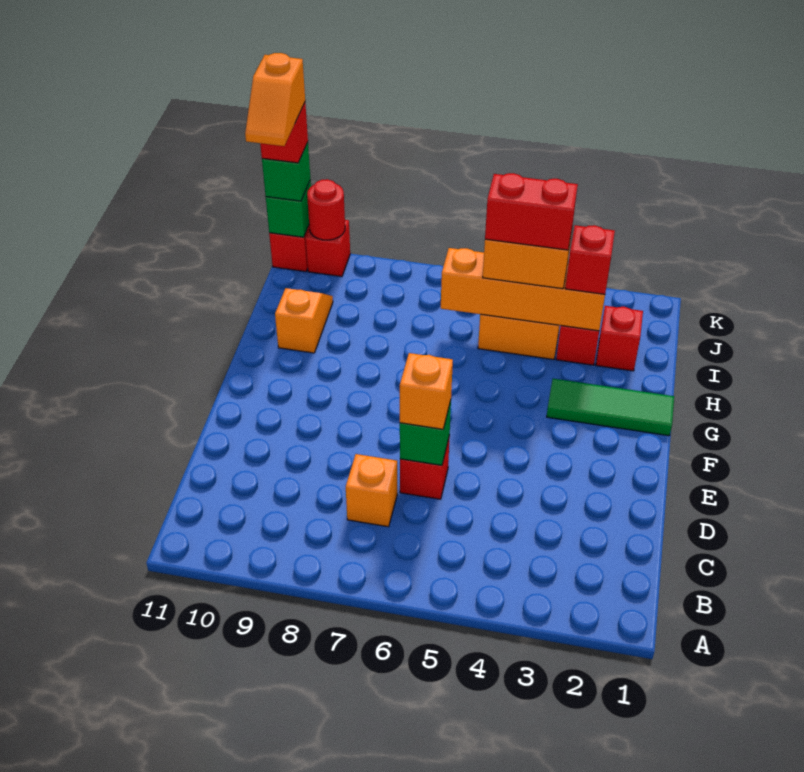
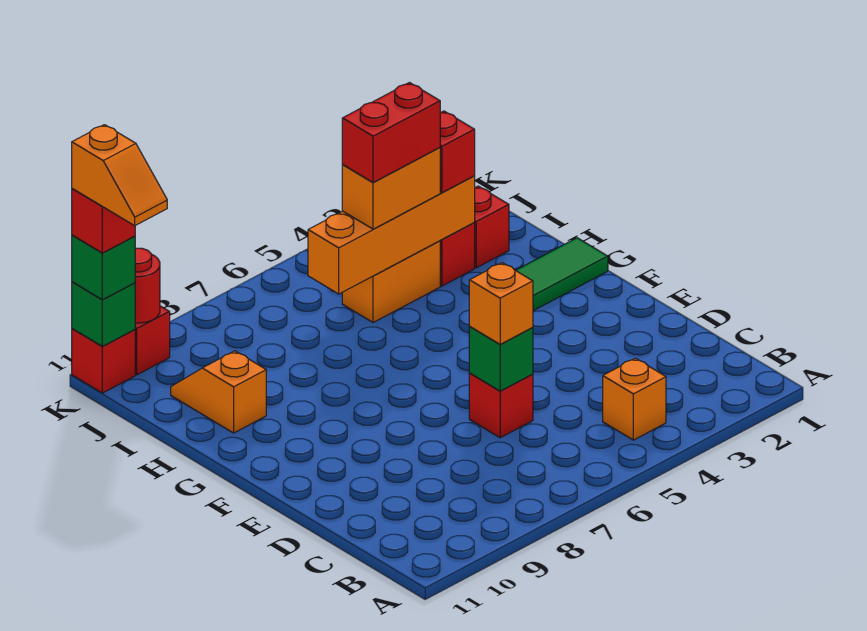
orange 1x1 brick [346,454,397,527] -> orange 1x1 brick moved to [603,358,666,440]

